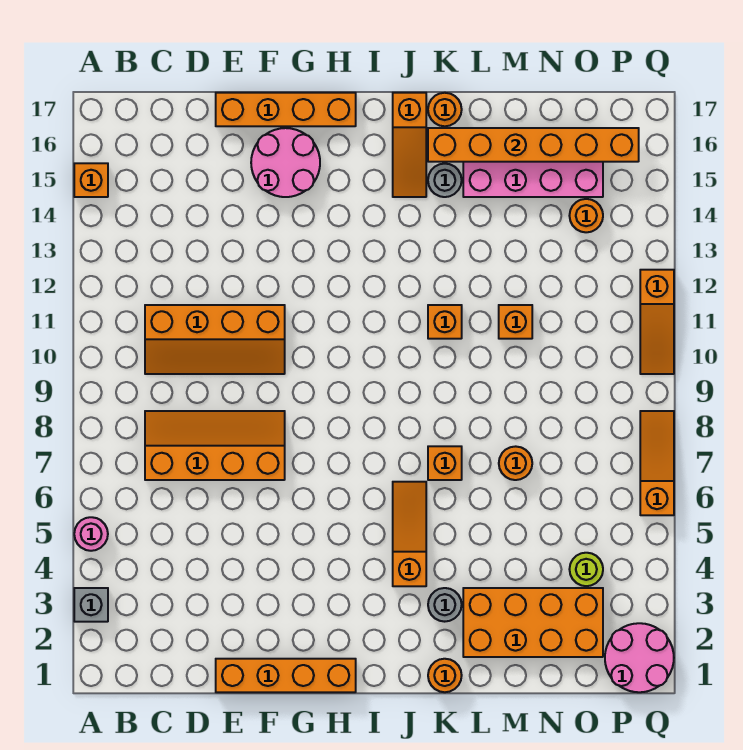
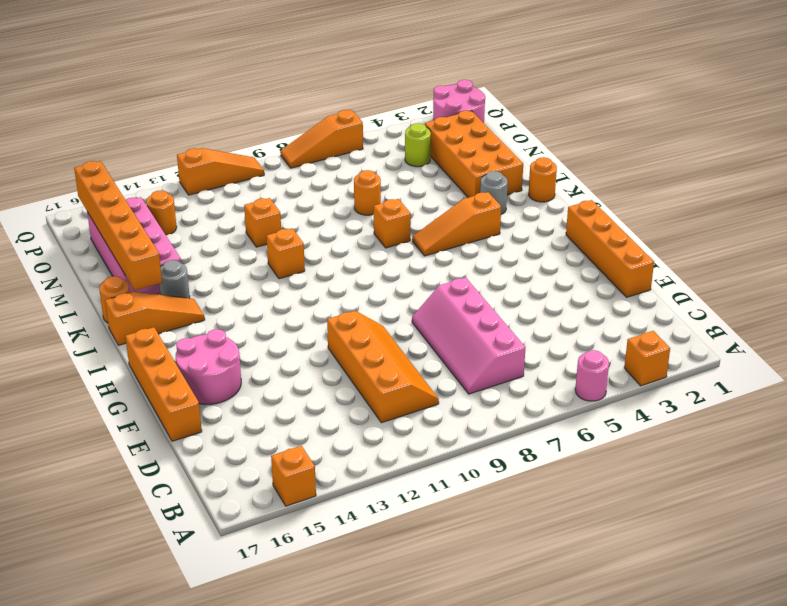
grey 1x1 brick [74,588,108,622] -> orange 1x1 brick [624,331,670,386]
orange 2x4 slope [145,411,285,480] -> pink 2x4 slope [412,277,526,394]

